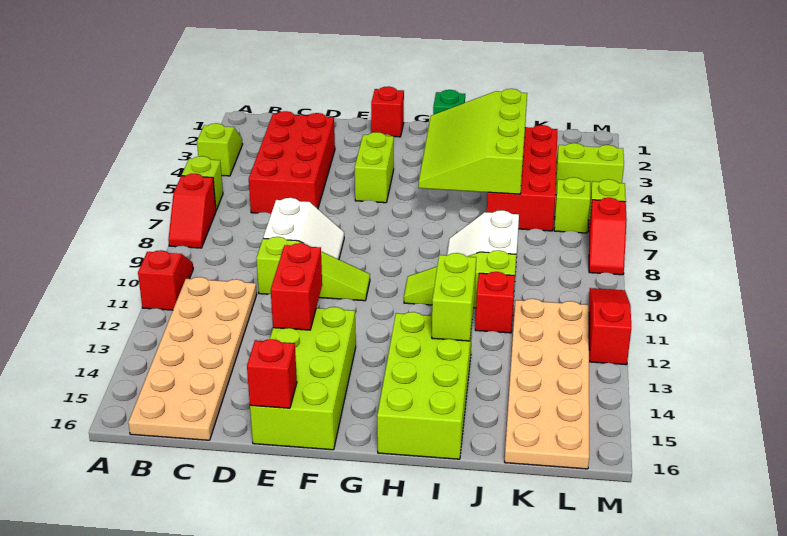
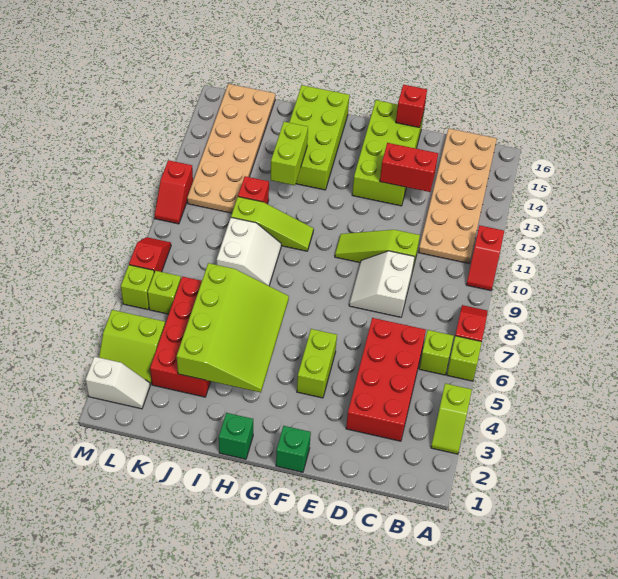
none -> lime 1x1 brick [419,330,454,375]
red 1x2 brick [271,243,322,330] -> red 1x2 brick turned to [380,143,438,192]
red 1x1 brick [371,86,404,137] -> green 1x1 brick [276,426,311,472]
none -> white 1x2 slope [86,357,150,409]
red 1x3 slope [589,288,631,365] -> red 1x2 slope [155,160,193,224]

